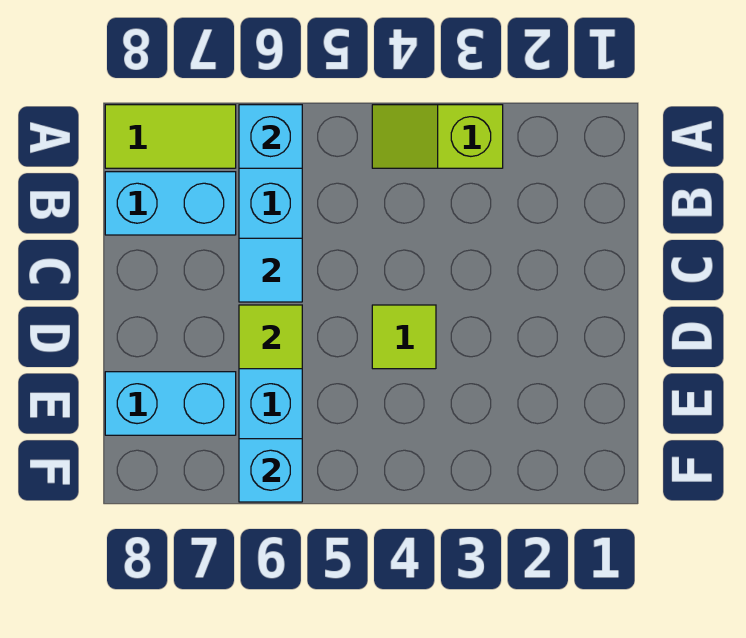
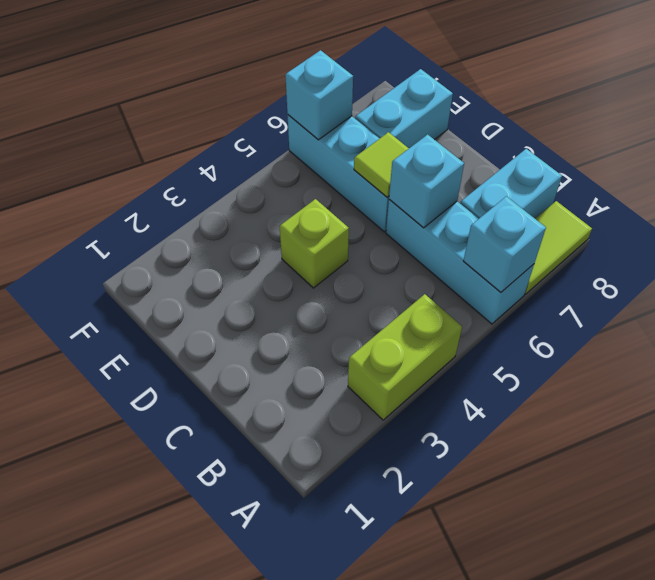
lime 1x2 slope [372,105,503,168] -> lime 1x2 brick [348,294,462,420]
cyan 1x1 tile [239,238,302,302] -> cyan 1x1 brick [389,134,464,228]
lime 1x1 tile [372,305,436,369] -> lime 1x1 brick [280,199,349,288]

